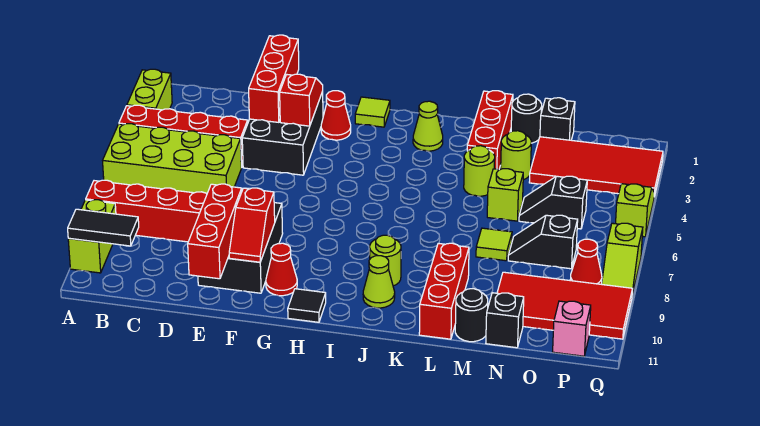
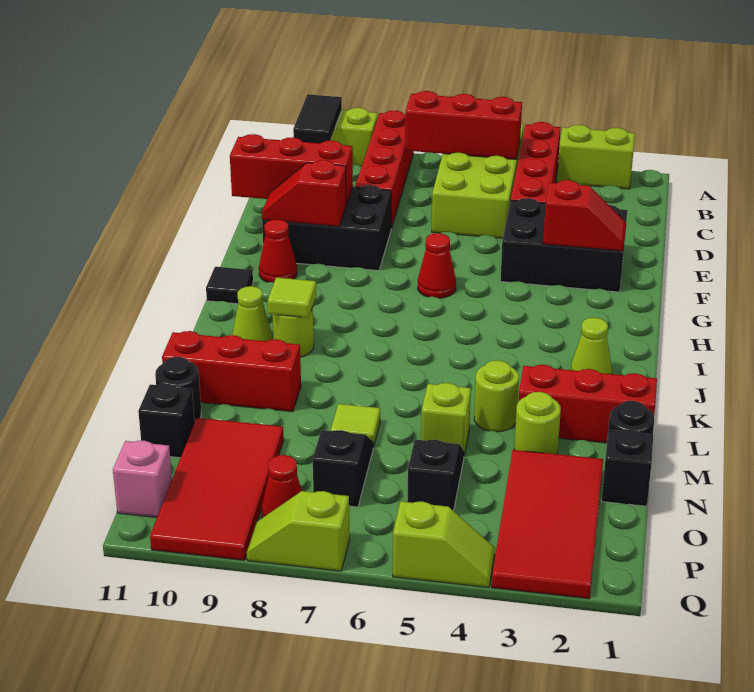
red 1x3 brick [249,35,299,122] -> red 1x3 brick moved to [405,91,522,160]
red 1x1 cone [321,91,351,140] -> red 1x1 cone moved to [418,233,456,298]
lime 1x1 tile [355,97,390,127] -> lime 1x1 tile moved to [268,277,316,318]

